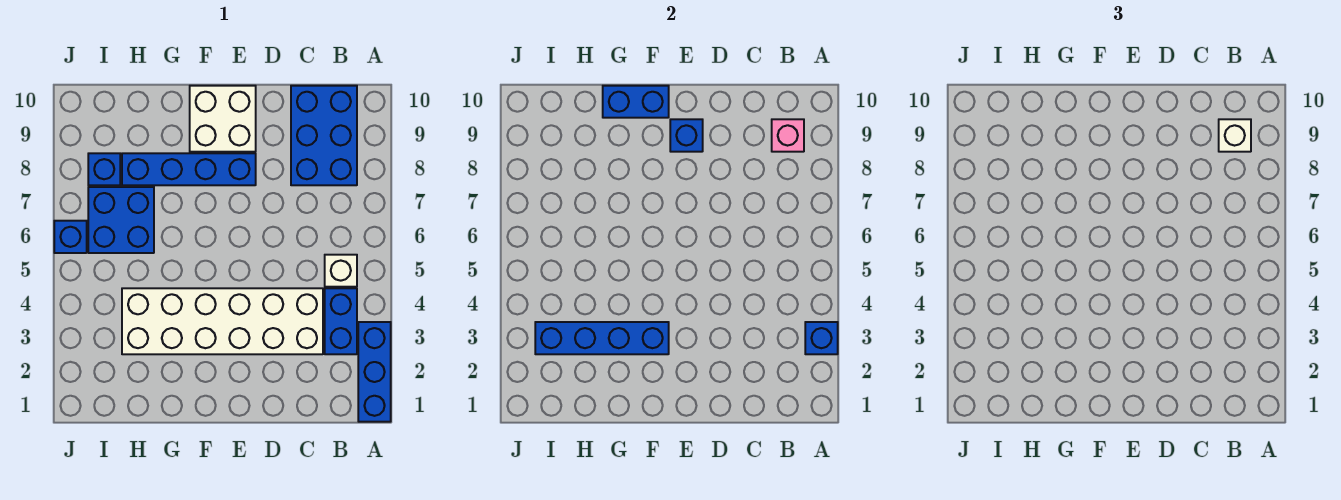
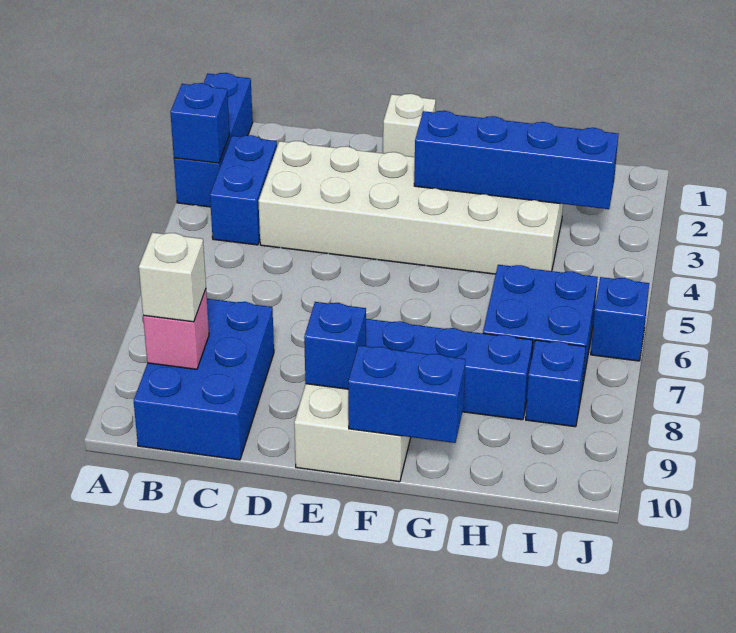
white 1x1 brick [325,255,357,287] -> white 1x1 brick moved to [383,94,436,157]

